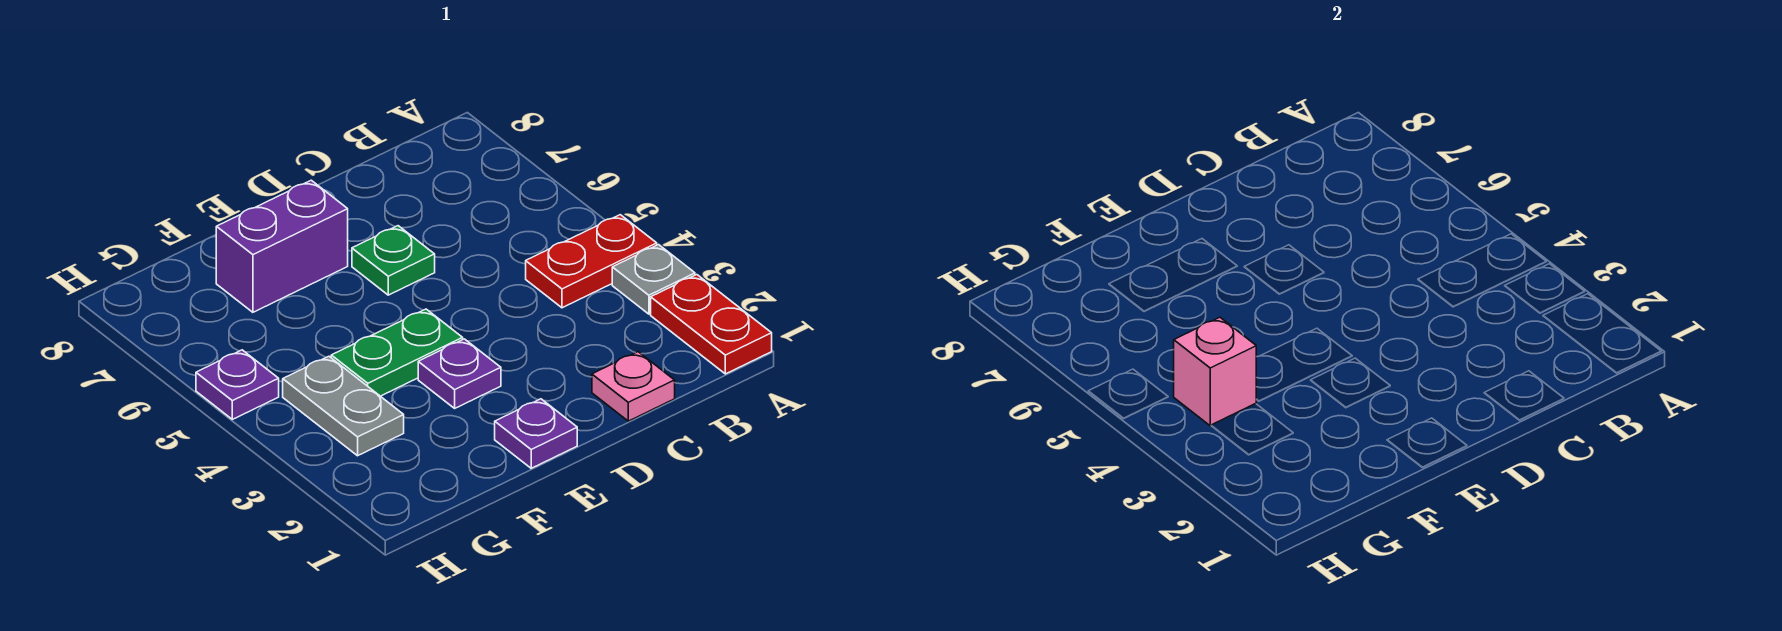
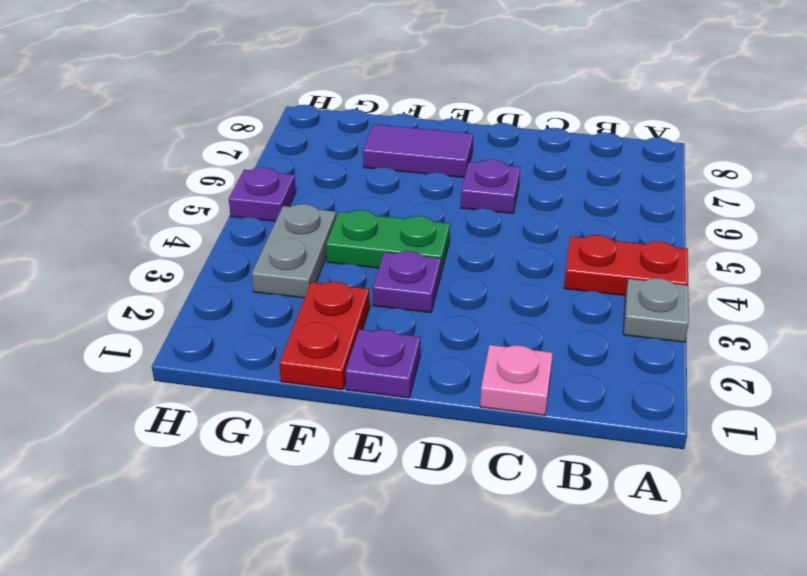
red 1x2 plate [651,275,772,374] -> red 1x2 plate moved to [279,281,370,390]
green 1x1 plate [352,226,435,295] -> purple 1x1 plate [461,159,520,213]
purple 1x2 brick [216,180,348,312] -> purple 1x2 tile [363,124,473,178]
pink 1x1 brick [1174,317,1256,426] -> none

